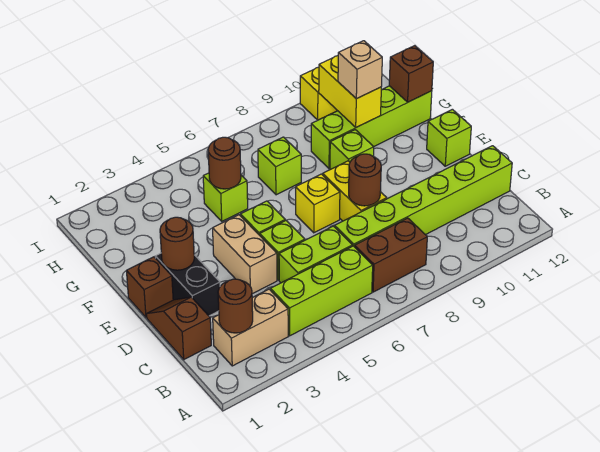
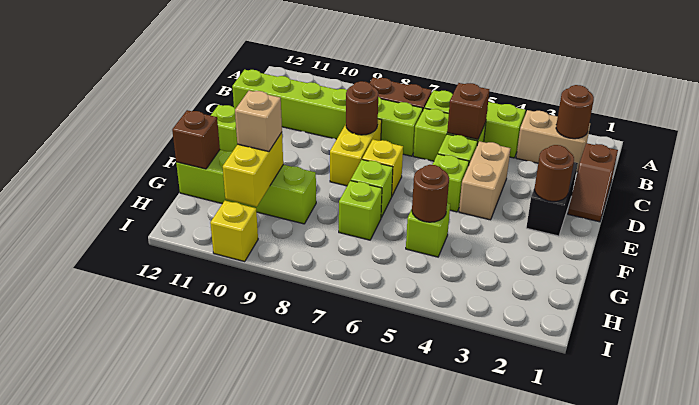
brown 1x1 brick [126,257,173,318] -> brown 1x1 brick moved to [447,83,489,140]
lime 1x1 brick [330,130,374,170] -> lime 1x1 brick moved to [351,160,393,218]

